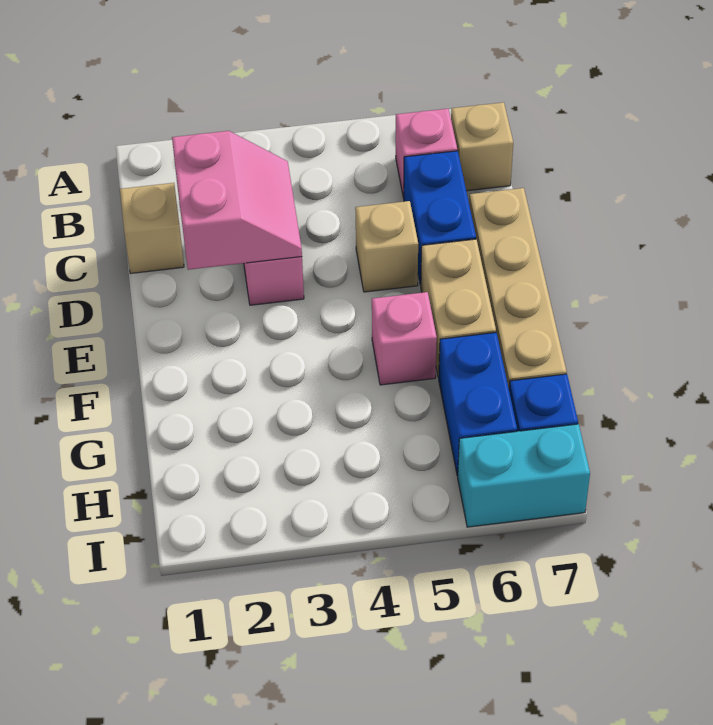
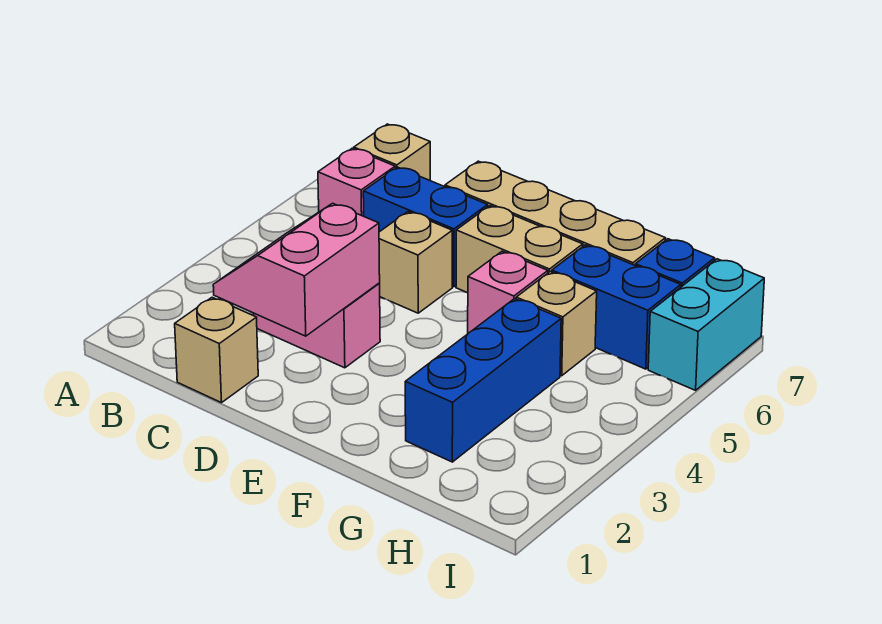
pink 2x2 slope [172,131,302,270] -> pink 2x2 slope turned to [213,203,380,336]
none -> blue 1x3 brick [405,299,561,462]
none -> tan 1x1 brick [516,272,597,376]

